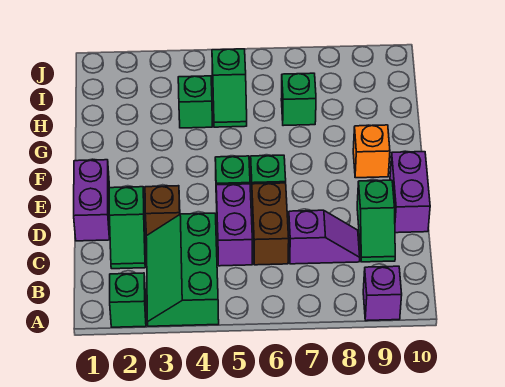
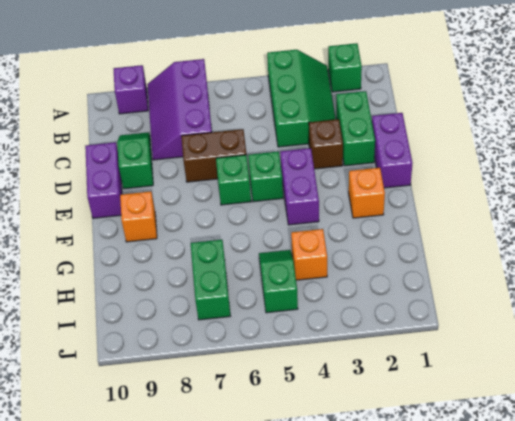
green 1x2 slope [109,187,145,269] -> green 1x2 brick [336,91,375,166]
purple 1x2 brick [216,184,252,266] -> purple 1x2 brick moved to [280,148,319,225]
brown 1x2 brick [252,183,289,265] -> brown 1x2 brick turned to [181,129,247,182]
purple 1x2 slope [288,210,360,264] -> purple 2x3 slope [147,59,212,160]
none -> orange 1x1 brick [349,168,385,218]
green 1x1 brick [178,76,212,128] -> orange 1x1 brick [291,229,327,280]
green 1x1 brick [281,73,316,126] -> green 1x2 brick [191,240,230,320]

